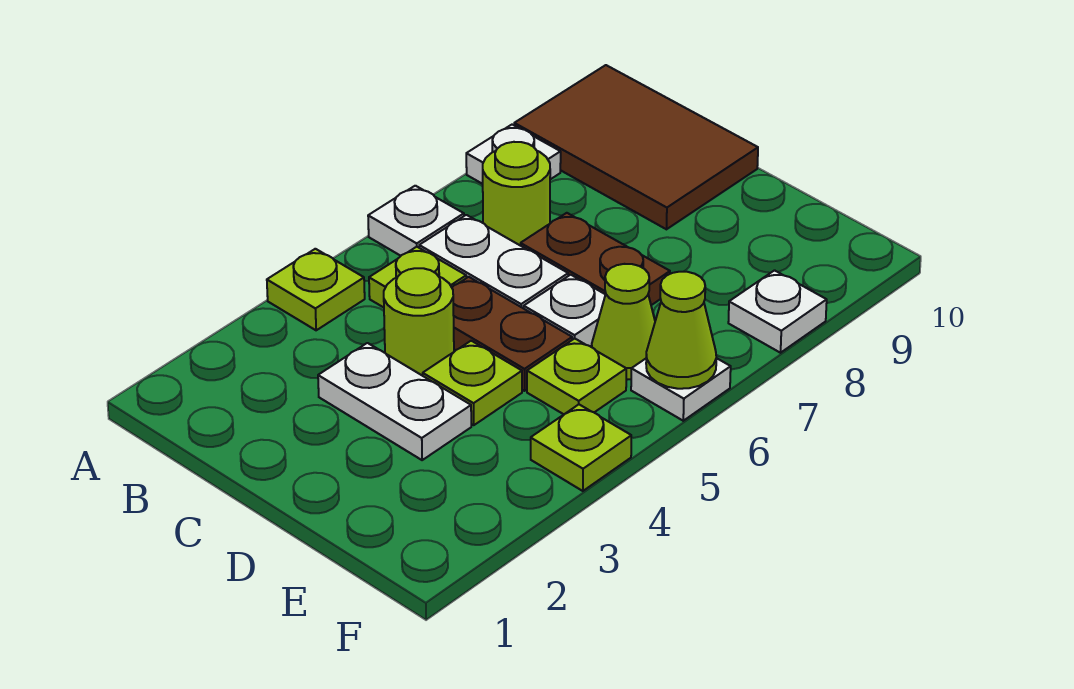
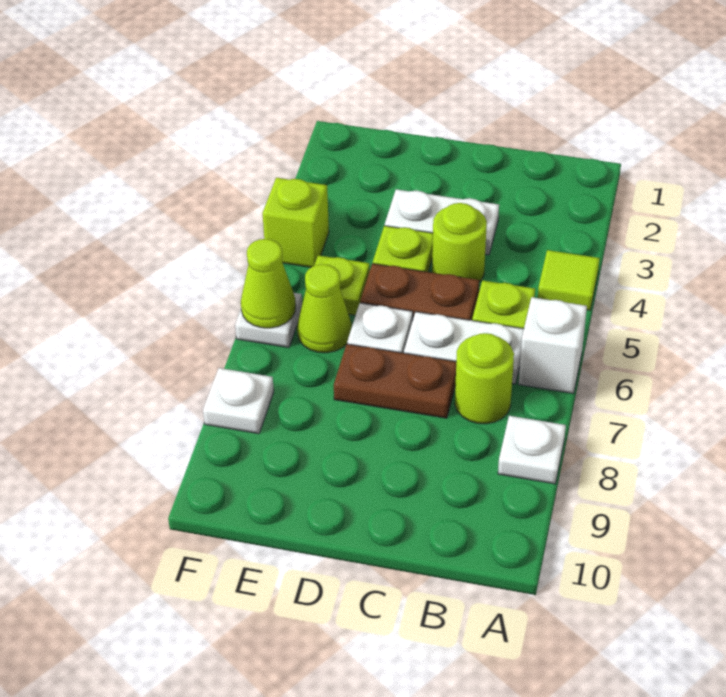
lime 1x1 plate [267,249,365,330] -> lime 1x1 tile [538,250,600,310]
white 1x1 plate [368,186,464,256] -> white 1x1 brick [518,297,587,393]
brown 2x3 tile [514,65,758,229] -> none
lime 1x1 plate [531,405,631,491] -> lime 1x1 brick [263,178,329,267]

